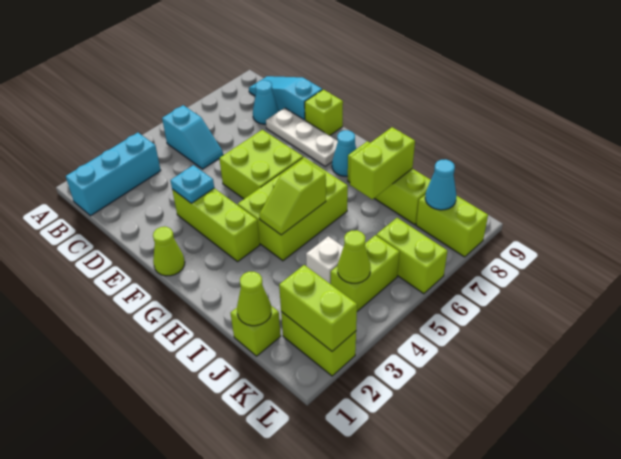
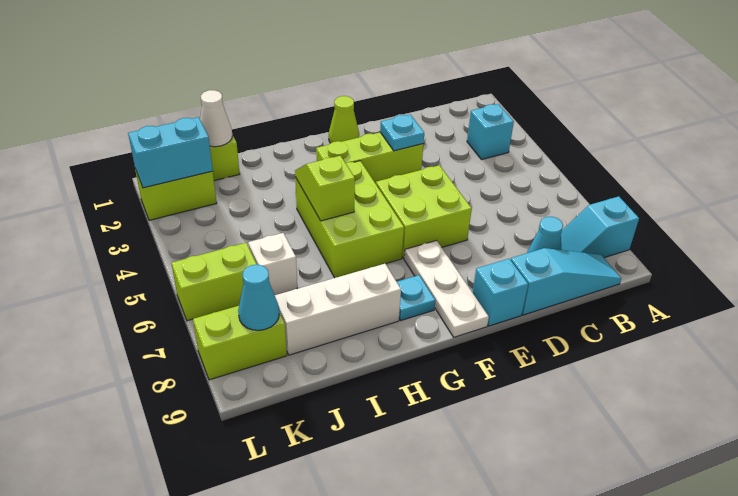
cyan 1x3 brick [66,133,161,216] -> cyan 1x1 brick [467,104,514,160]
cyan 1x2 slope [162,105,223,169] -> cyan 1x2 slope moved to [561,196,639,258]
white 1x3 plate [266,108,338,166] -> white 1x3 plate turned to [404,240,489,337]
lime 1x1 brick [305,90,343,136] -> cyan 1x1 brick [472,259,528,326]
cyan 1x1 cone [332,130,356,176] -> cyan 1x1 plate [397,275,435,320]
lime 1x3 brick [348,141,431,225] -> white 1x3 brick [275,264,401,355]
lime 1x2 brick [350,127,415,199] -> none
lime 1x1 cone [237,272,271,326] -> white 1x1 cone [200,90,232,147]
white 1x1 brick [306,236,343,284] -> white 1x1 brick moved to [248,233,297,295]
lime 1x2 brick [279,265,357,351] -> cyan 1x2 brick [128,117,213,188]
lime 1x2 brick [331,235,399,311] -> none
lime 1x1 cone [338,230,371,283] -> none

